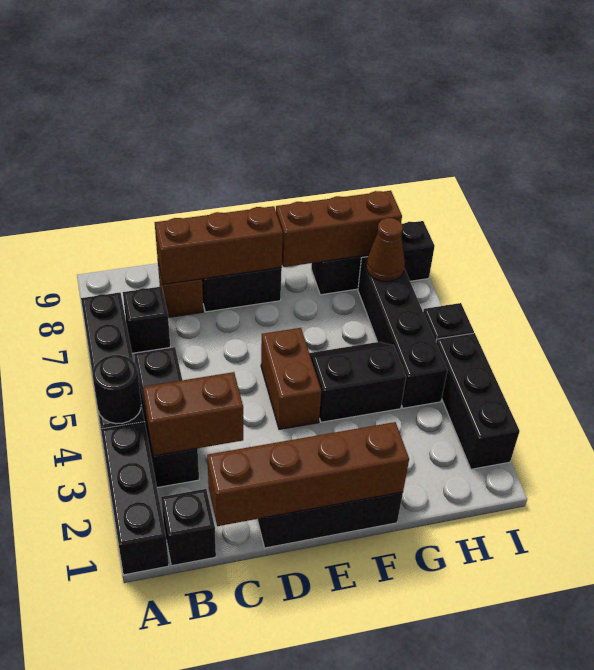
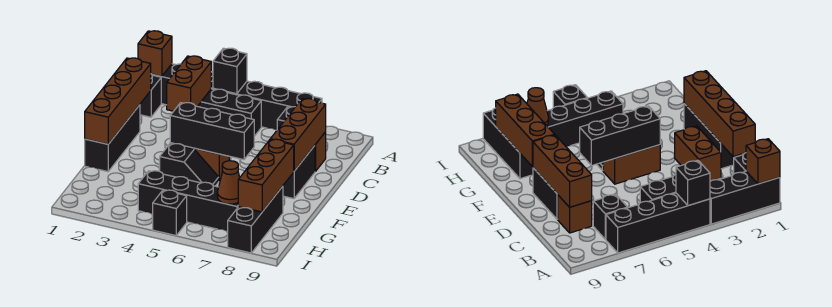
none -> brown 1x1 brick [138,31,172,76]
black 1x1 round brick [93,355,141,424] -> black 1x1 brick [213,48,247,94]
black 2x2 slope [309,342,406,422] -> black 1x2 slope [160,144,219,186]
black 1x3 brick [436,333,520,469] -> black 1x3 brick moved to [170,103,254,160]

